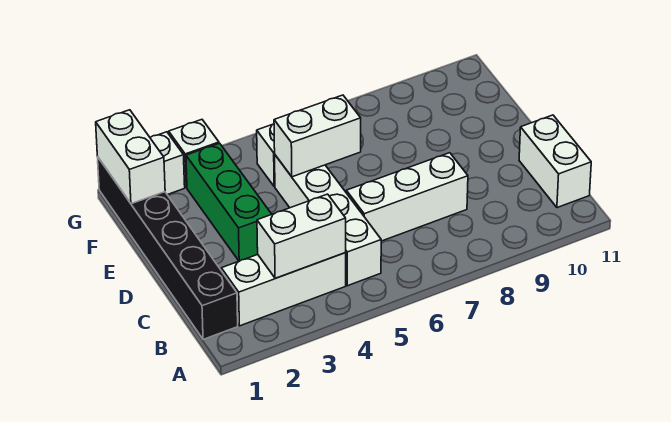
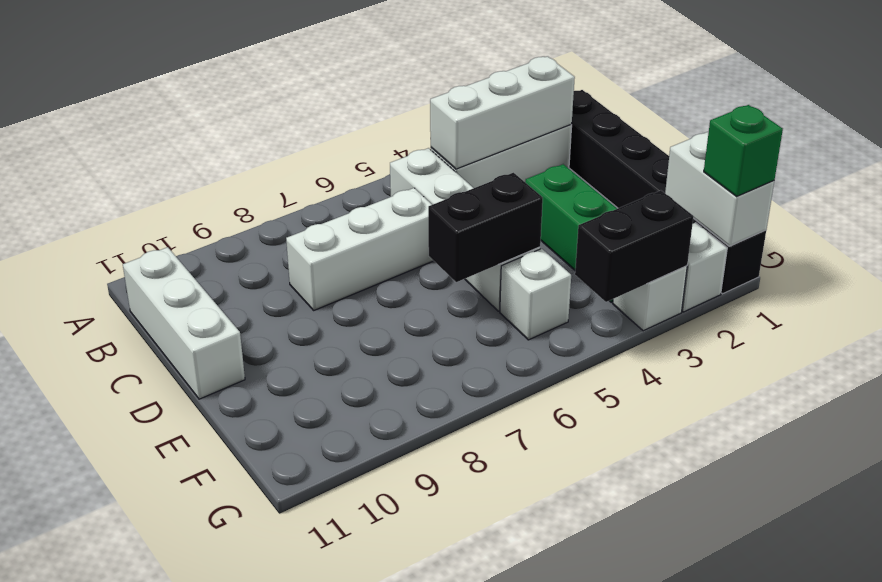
white 1x2 brick [257,194,346,278] -> white 1x3 brick [430,56,575,169]
white 1x2 brick [519,115,591,208] -> white 1x3 brick [123,247,245,399]
white 1x2 brick [274,95,361,177] -> black 1x2 brick [428,173,543,282]
none -> green 1x1 brick [704,105,783,196]
none -> black 1x2 brick [575,190,693,302]

